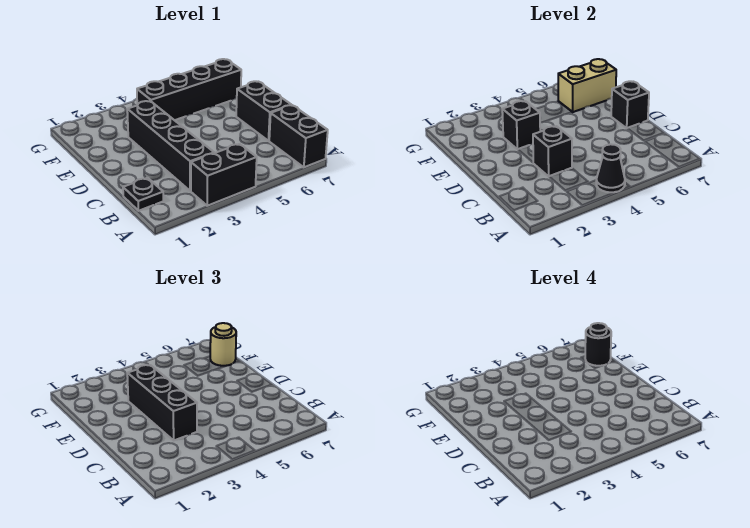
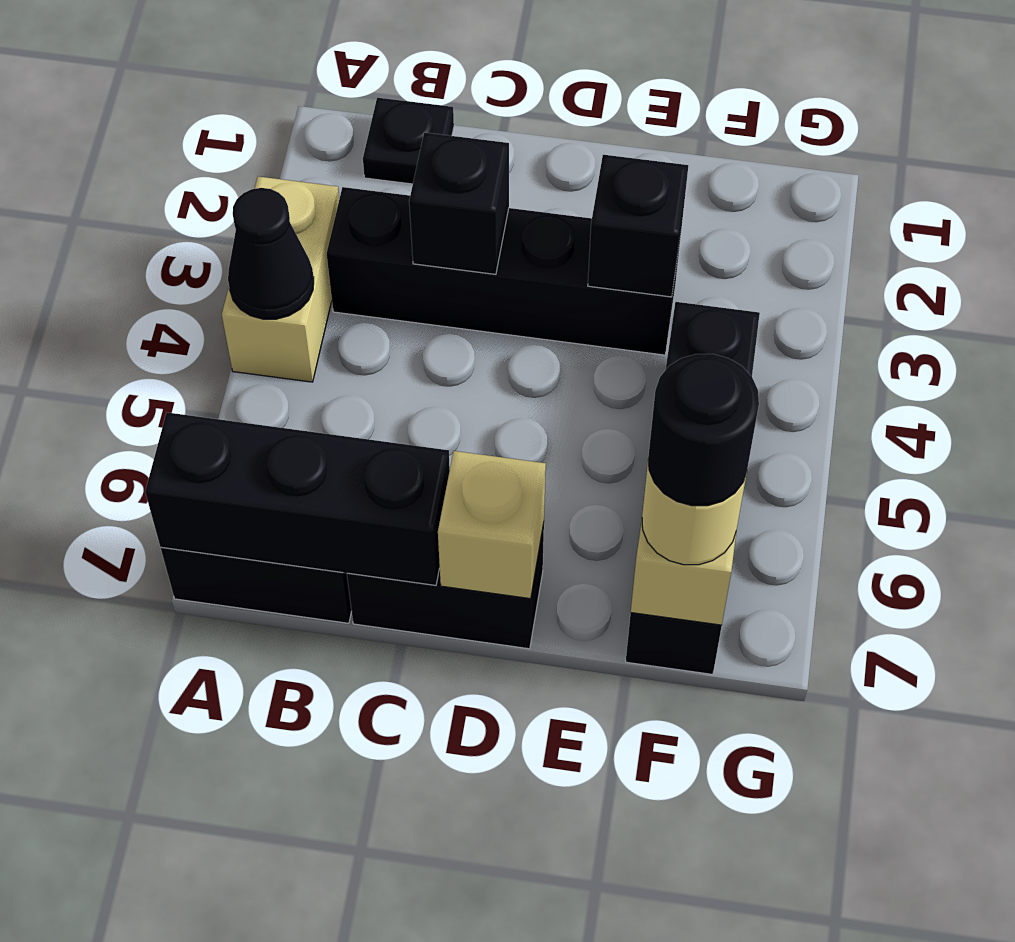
black 1x2 brick [191,144,257,206] -> tan 1x2 brick [222,176,339,382]
black 1x3 brick [127,365,197,440] -> black 1x3 brick moved to [145,412,450,585]
black 1x1 brick [611,81,649,128] -> tan 1x1 brick [438,451,546,599]

